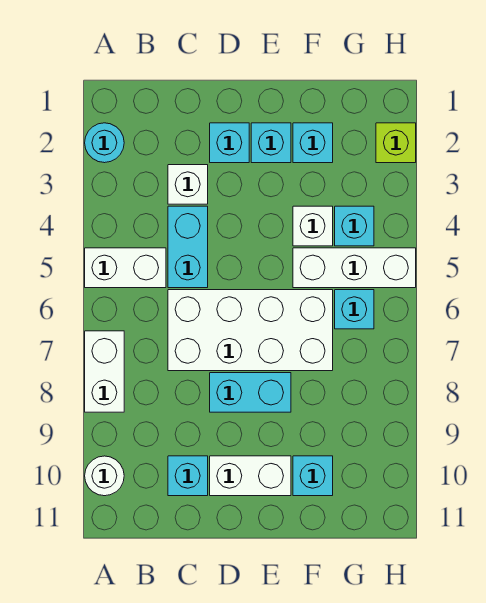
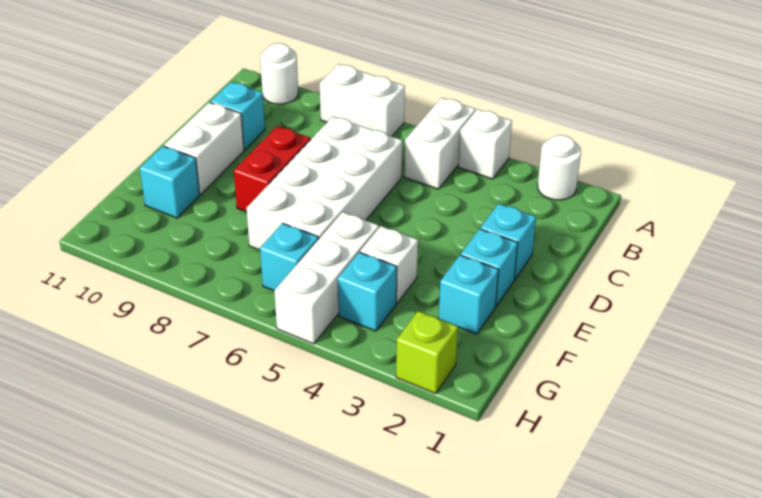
cyan 1x1 round brick [85,123,124,163] -> white 1x1 round brick [538,135,581,200]
white 1x1 brick [168,165,208,204] -> white 1x1 brick moved to [458,109,512,179]
cyan 1x2 brick [168,206,208,288] -> none
cyan 1x2 brick [210,373,291,412] -> red 1x2 brick [234,126,311,212]

